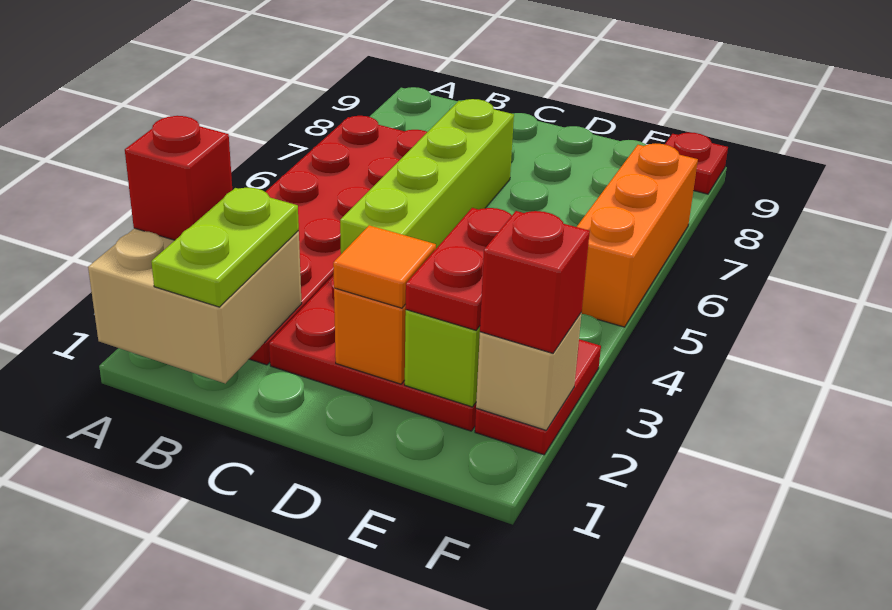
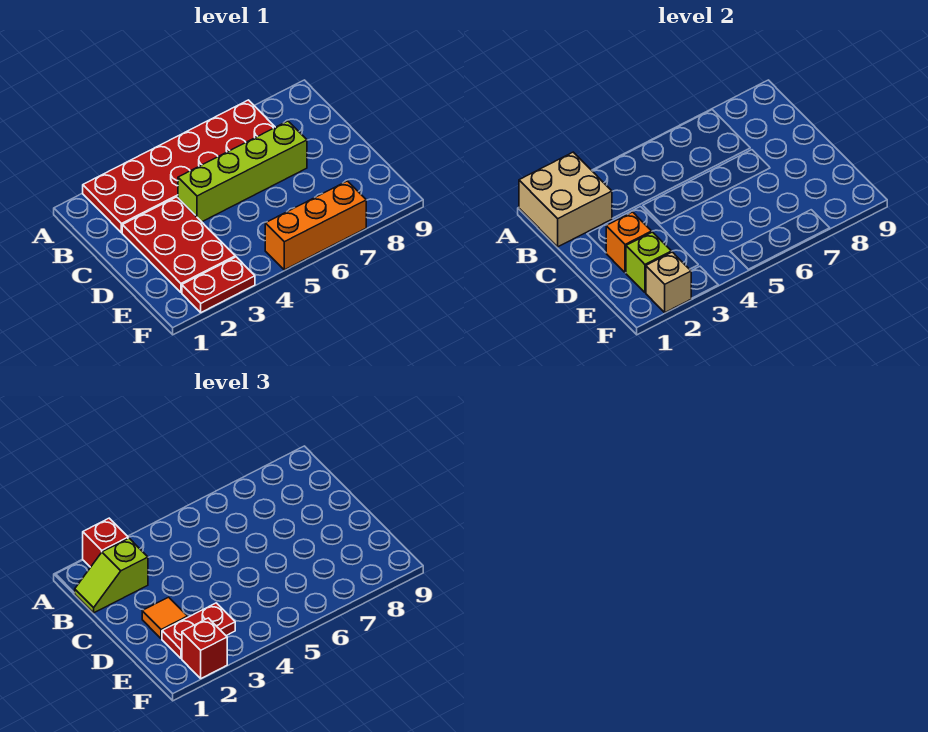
lime 1x2 plate [151,188,299,307] -> lime 1x2 slope [75,538,148,613]
red 1x1 plate [665,132,728,194] -> none

